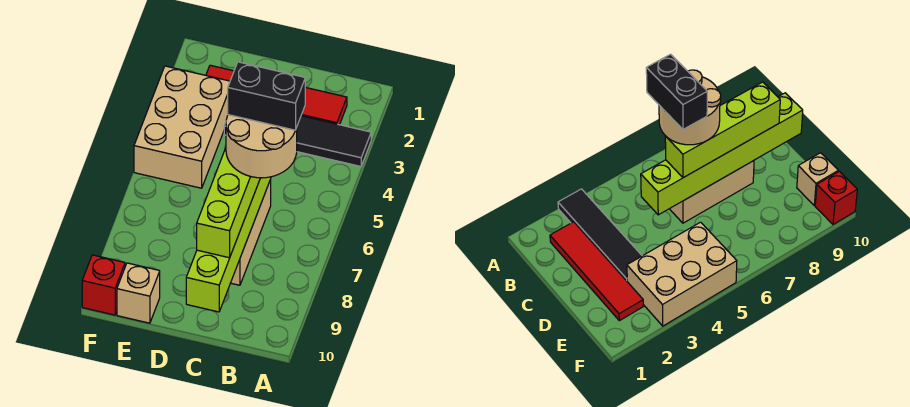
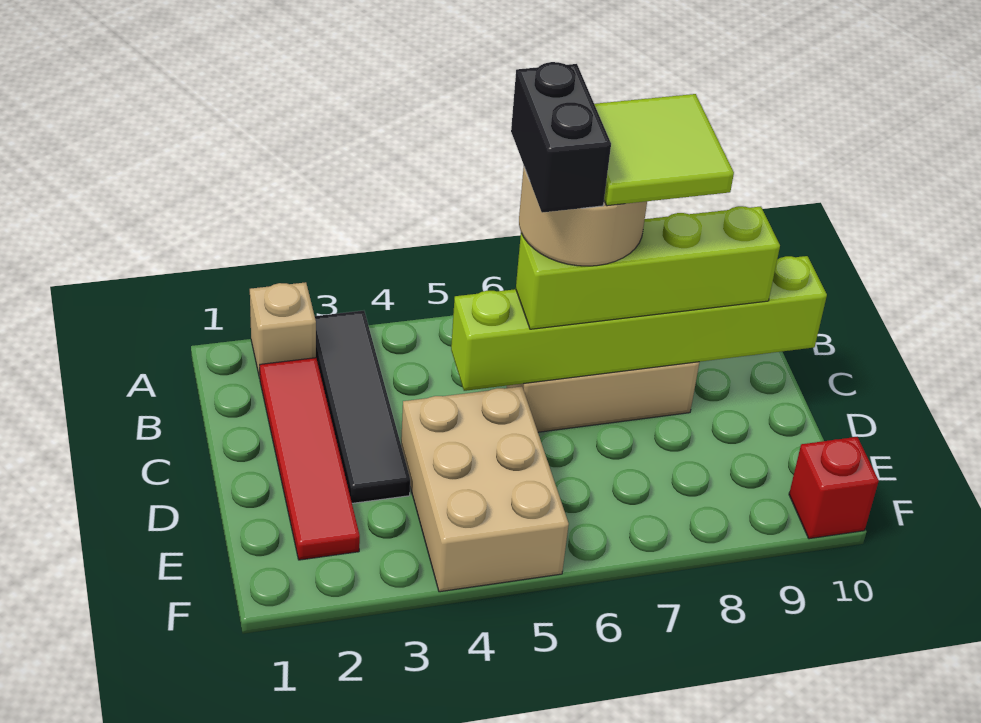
none -> lime 2x2 tile [594,94,734,206]
tan 2x3 brick [134,66,230,188] -> tan 2x3 brick turned to [401,386,569,592]
tan 1x1 brick [117,263,160,323] -> tan 1x1 brick moved to [250,282,316,378]

